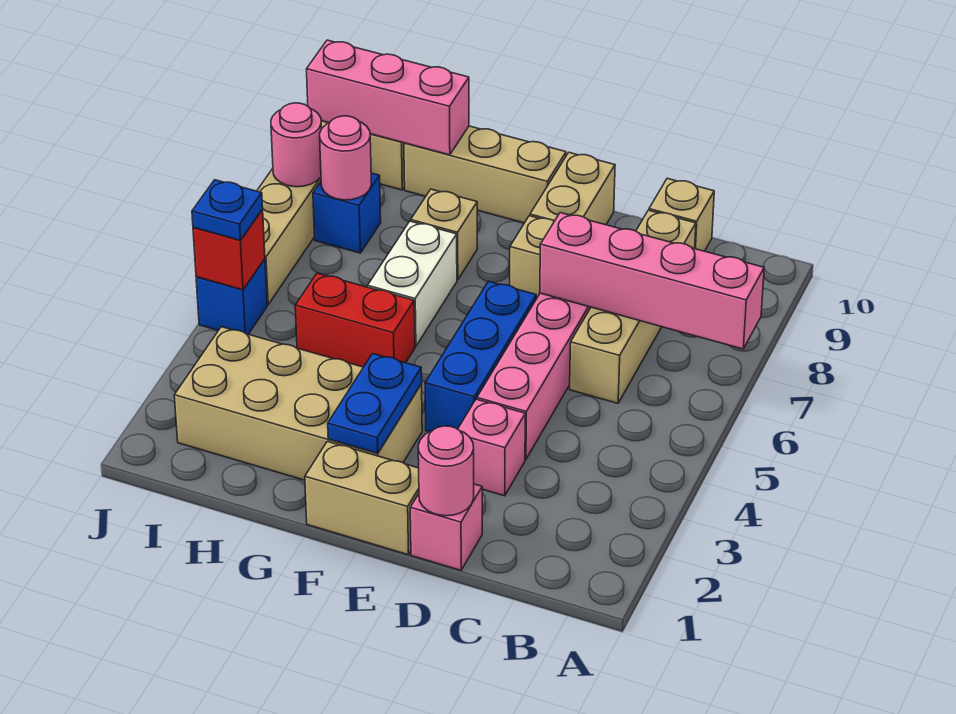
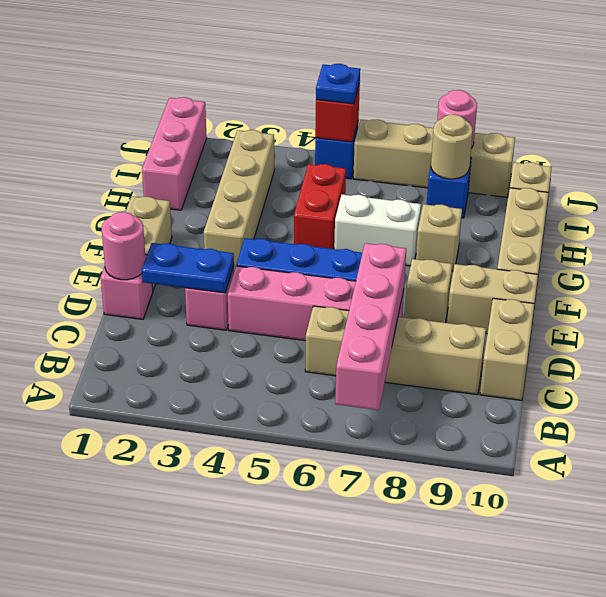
tan 1x1 brick [649,178,714,251] -> tan 1x2 brick [480,298,534,400]
tan 2x4 brick [174,327,422,480] -> tan 1x4 brick [204,130,274,271]
blue 1x2 plate [328,354,422,453] -> blue 1x2 plate moved to [142,243,234,293]
pink 1x3 brick [307,40,469,155] -> pink 1x3 brick moved to [142,97,207,210]
pink 1x1 round brick [320,116,371,200] -> tan 1x1 round brick [431,114,473,179]

